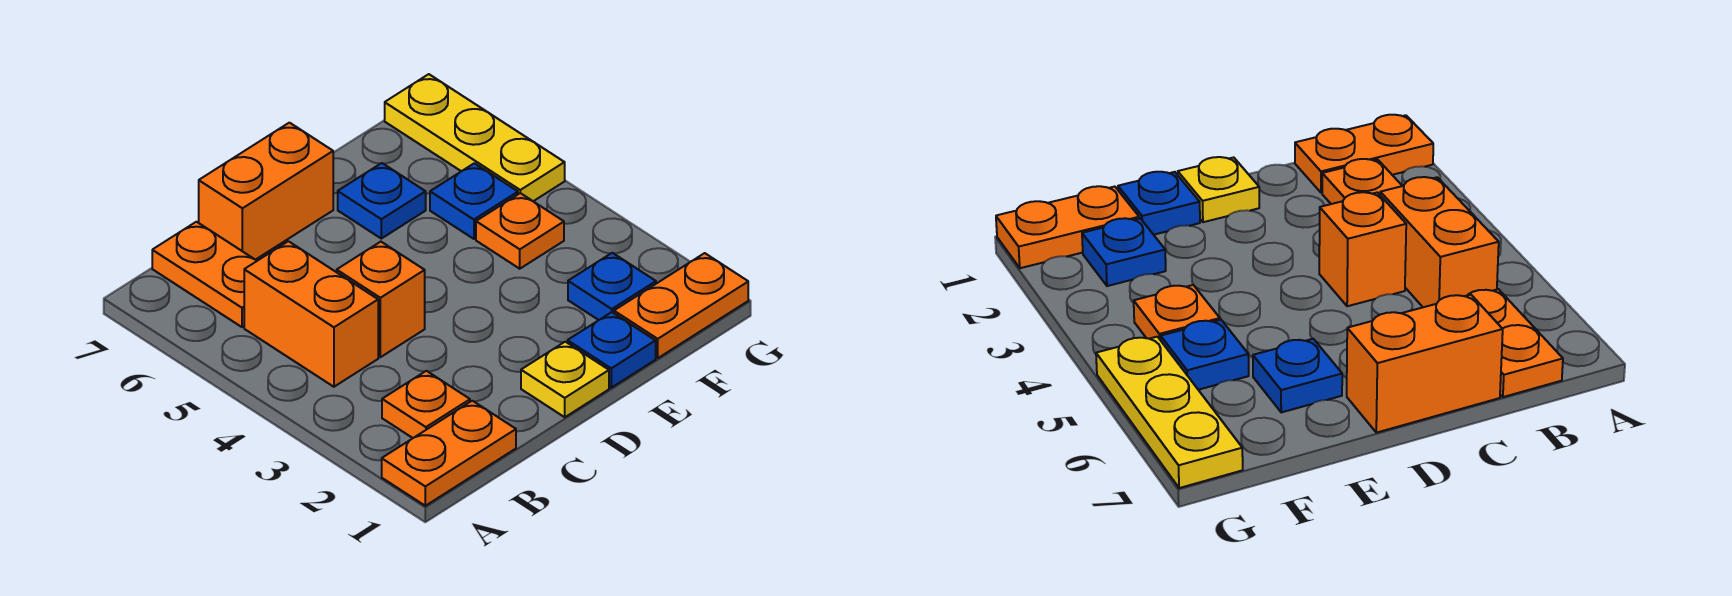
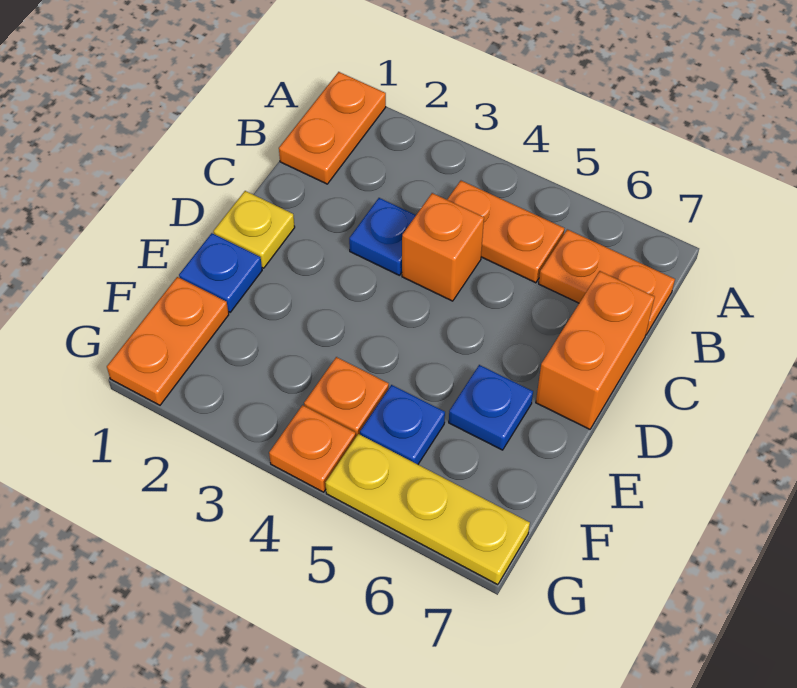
orange 1x1 plate [382,371,470,438] -> orange 1x1 plate moved to [269,405,356,492]
orange 1x2 brick [244,241,378,387] -> orange 1x2 plate [447,181,564,283]
blue 1x1 plate [568,253,656,320] -> blue 1x1 plate moved to [349,198,416,275]

